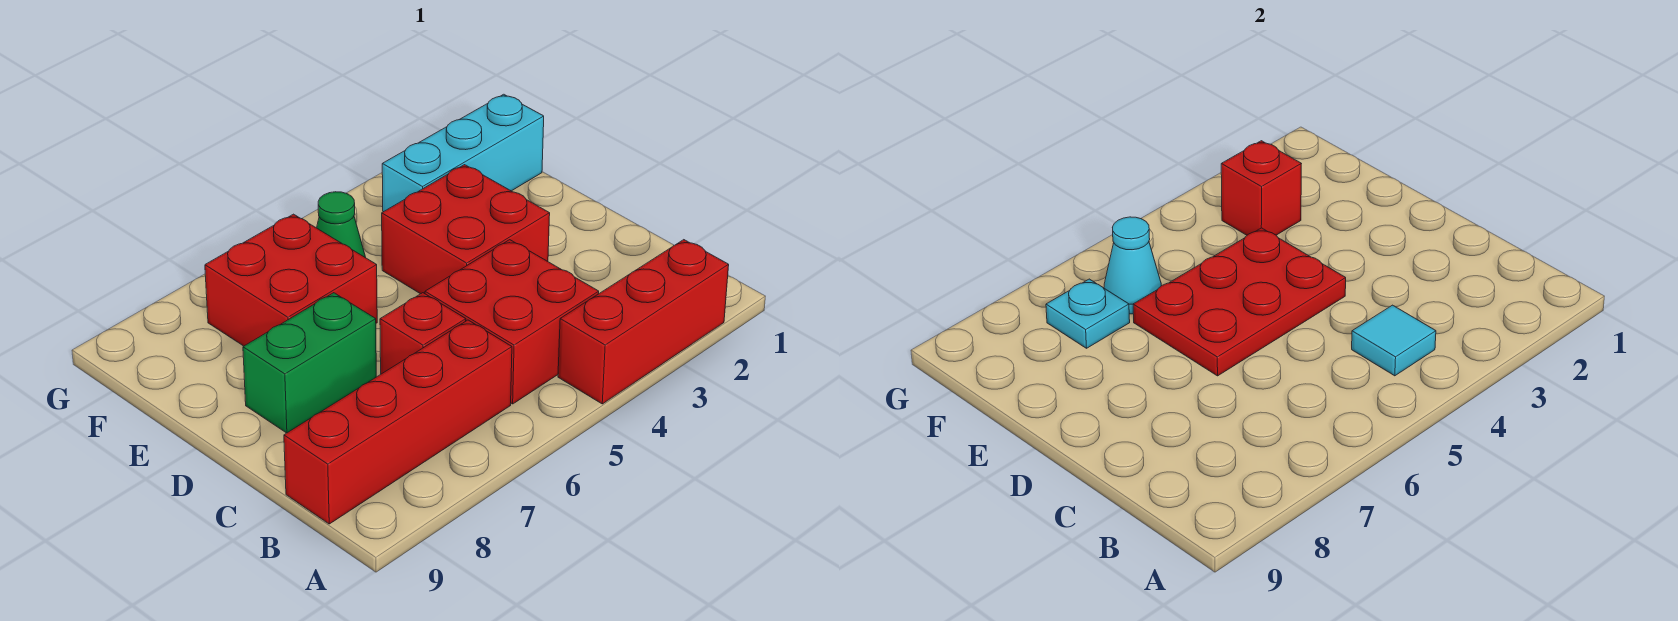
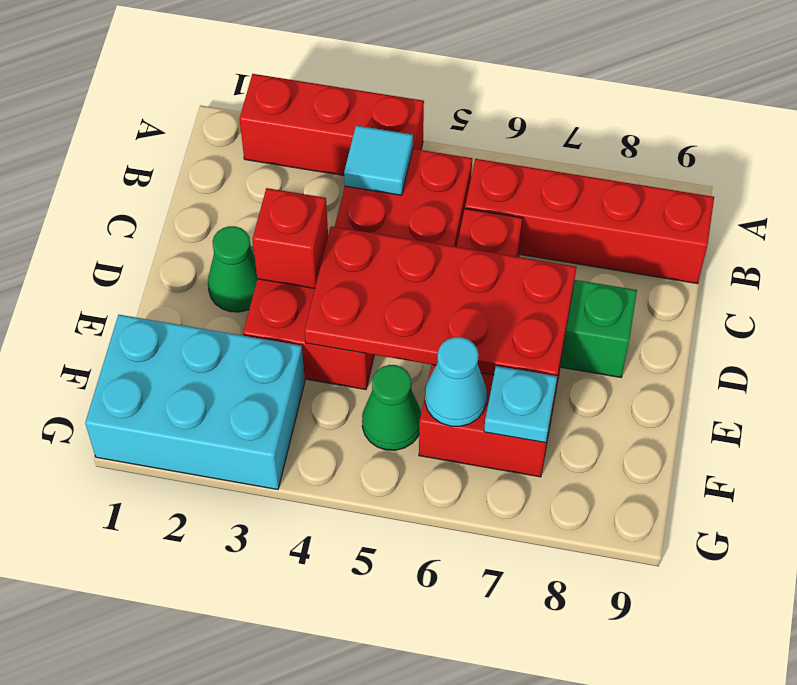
none -> green 1x1 cone [208,226,257,312]
red 2x3 plate [1133,228,1346,376] -> red 2x4 plate [304,226,576,377]
cyan 1x3 brick [382,94,544,212] -> cyan 2x3 brick [85,315,305,490]
red 1x1 brick [1221,141,1301,235] -> red 1x1 brick moved to [253,188,328,288]

